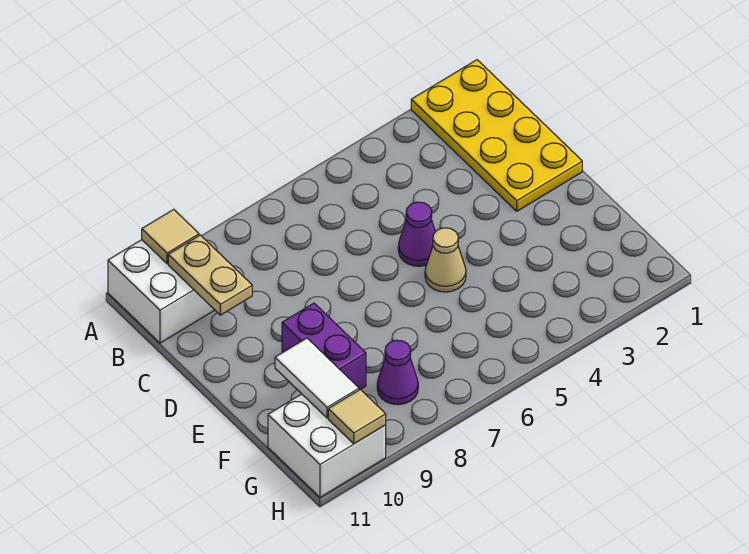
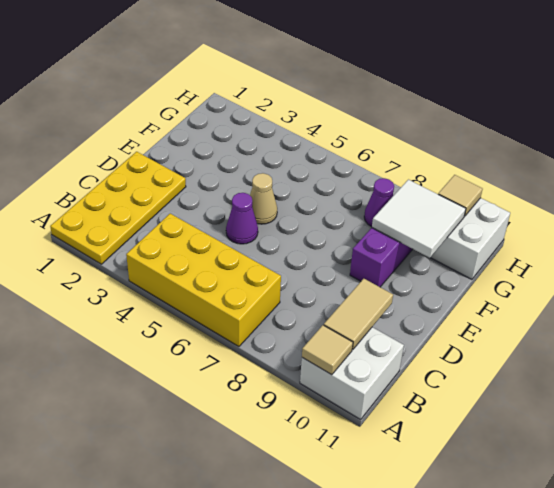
none -> yellow 2x4 brick [126,214,281,347]
tan 1x2 plate [168,235,252,315] -> tan 1x2 tile [324,279,393,350]
white 1x2 tile [275,338,359,418] -> white 2x2 tile [372,180,466,258]

